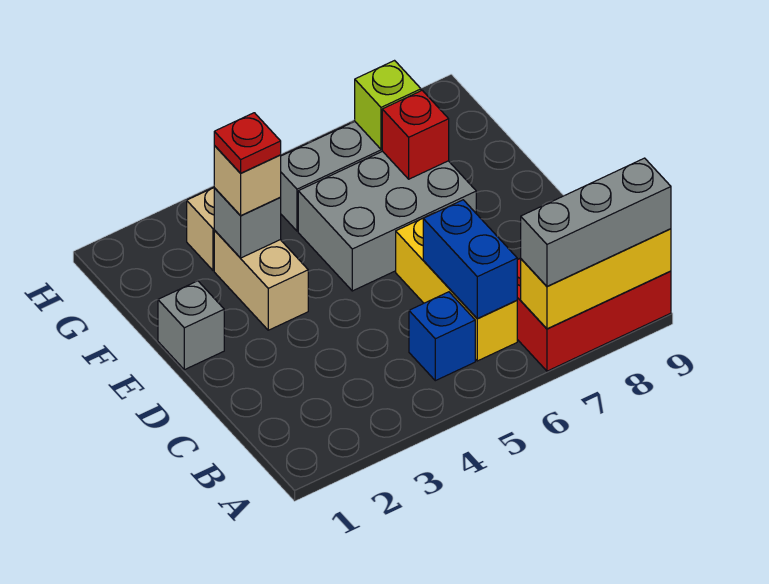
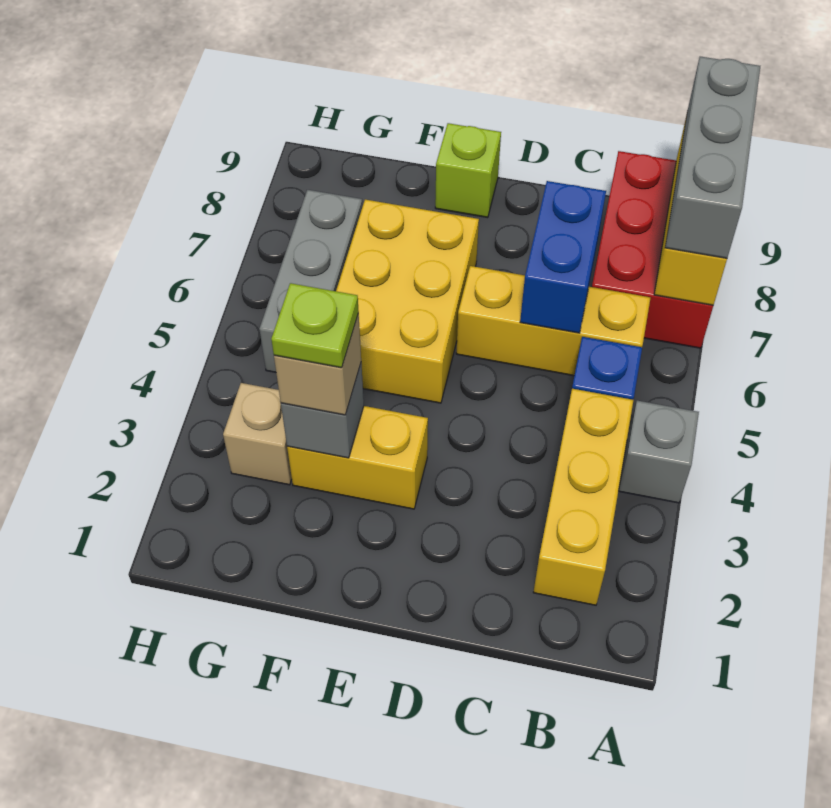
none -> yellow 1x3 brick [533,389,633,605]
blue 1x2 brick [423,200,517,319] -> blue 1x2 brick turned to [520,181,606,333]
grey 1x1 brick [158,281,224,370] -> grey 1x1 brick moved to [619,401,699,503]
tan 1x2 brick [214,230,308,330] -> yellow 1x2 brick [287,406,428,509]
grey 2x3 brick [298,151,476,291] -> yellow 2x3 brick [336,200,479,403]
red 1x1 plate [214,113,281,173] -> lime 1x1 plate [271,283,359,368]
red 1x1 brick [382,90,449,179] -> none
lime 1x1 brick [355,61,421,149] -> lime 1x1 brick moved to [435,123,501,218]

